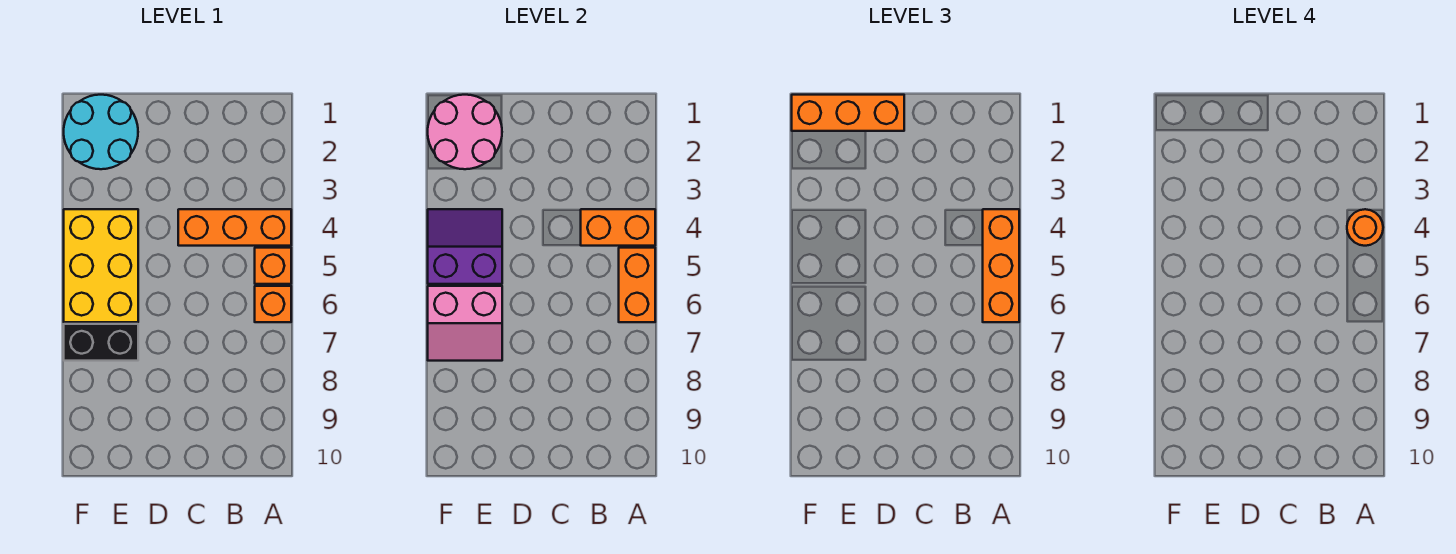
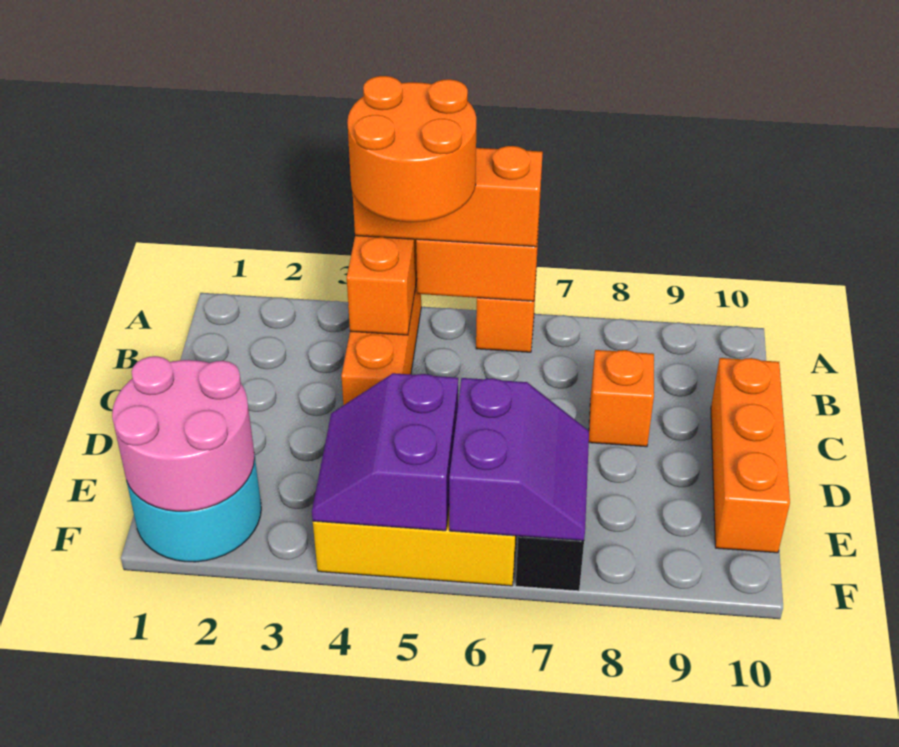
orange 1x1 round brick [1347,209,1383,246] -> orange 2x2 round brick [347,76,476,222]
orange 1x1 brick [255,248,291,284] -> orange 1x1 brick moved to [589,350,654,447]
orange 1x3 brick [792,95,904,131] -> orange 1x3 brick moved to [711,358,790,553]
pink 2x2 slope [428,286,502,361] -> purple 2x2 slope [449,378,589,541]

